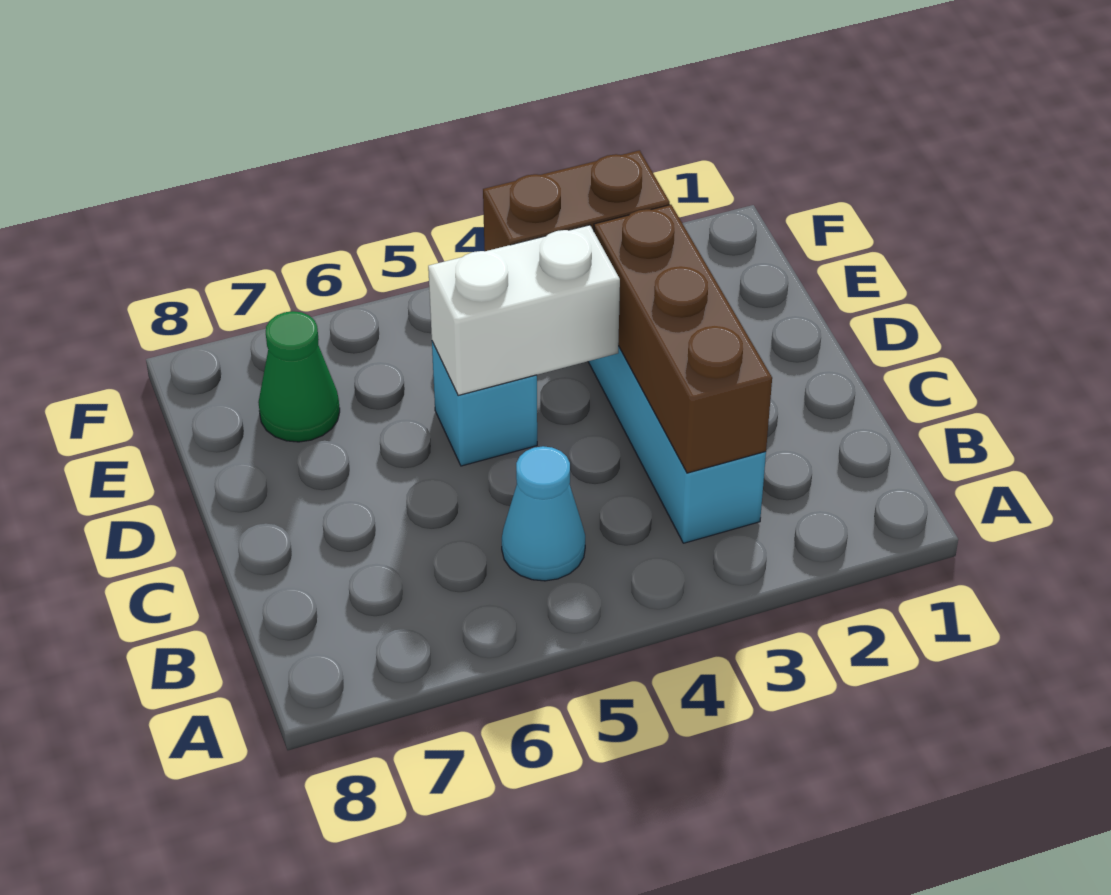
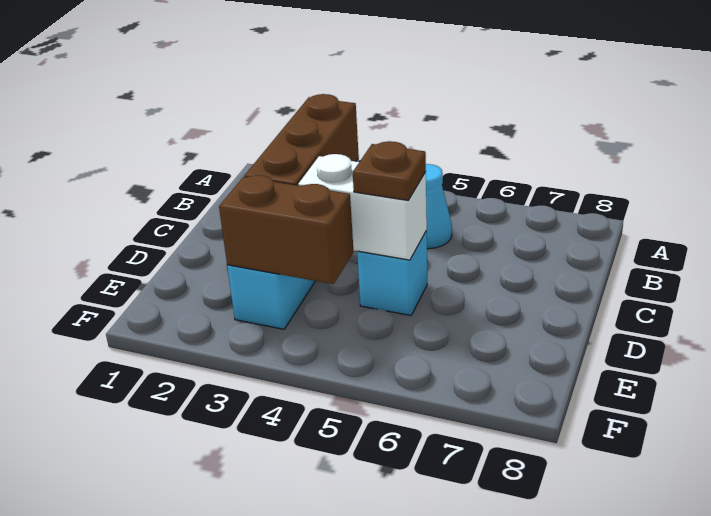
none -> brown 1x1 plate [353,141,426,200]
green 1x1 cone [258,311,340,442] -> none

